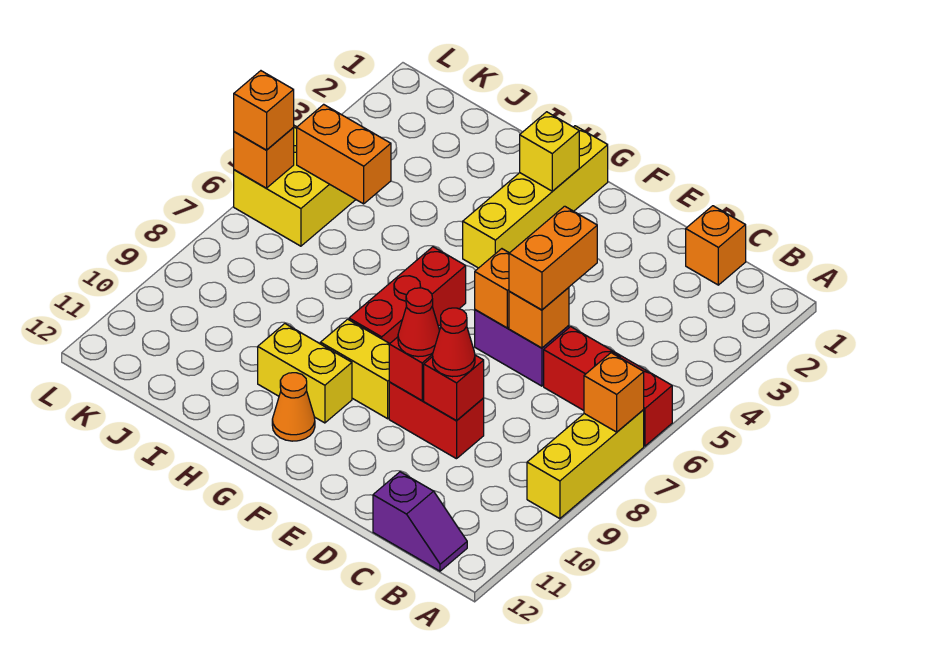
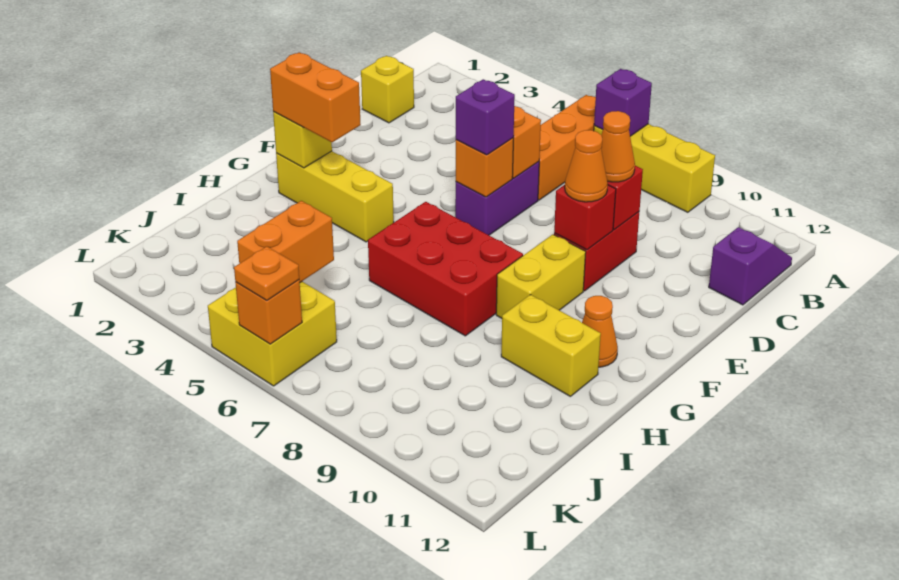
red 1x3 brick [544,327,672,446] -> orange 1x3 brick [538,95,596,200]
orange 1x1 brick [584,353,644,432] -> purple 1x1 brick [594,69,652,136]
orange 1x1 brick [686,206,746,285] -> yellow 1x1 brick [361,56,414,123]
orange 1x2 brick [509,206,597,310] -> orange 1x2 brick moved to [270,52,361,142]
red 1x1 cone [433,308,475,377] -> orange 1x1 cone [601,111,635,182]
none -> purple 1x1 brick [456,79,515,155]
red 1x1 cone [398,288,440,357] -> orange 1x1 cone [565,130,608,202]
yellow 1x4 brick [463,126,608,268] -> yellow 1x3 brick [276,151,394,242]
red 1x3 brick [349,247,466,343] -> red 2x3 brick [368,202,523,336]
yellow 1x2 brick [258,324,352,423] -> yellow 1x2 brick turned to [501,295,601,396]
orange 1x1 brick [234,71,294,150] -> orange 1x1 plate [234,246,299,300]

